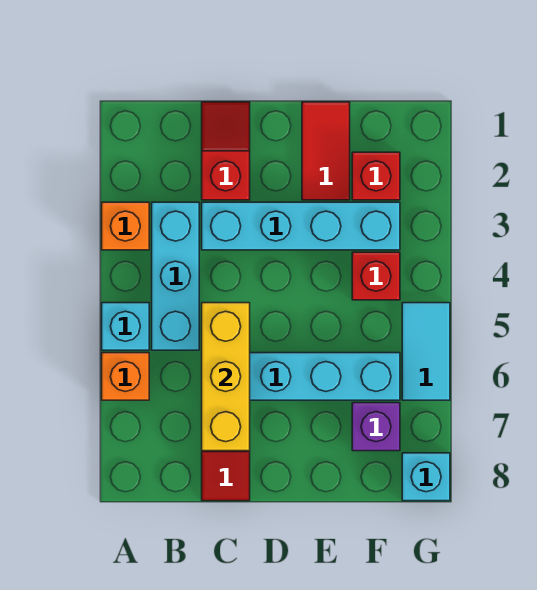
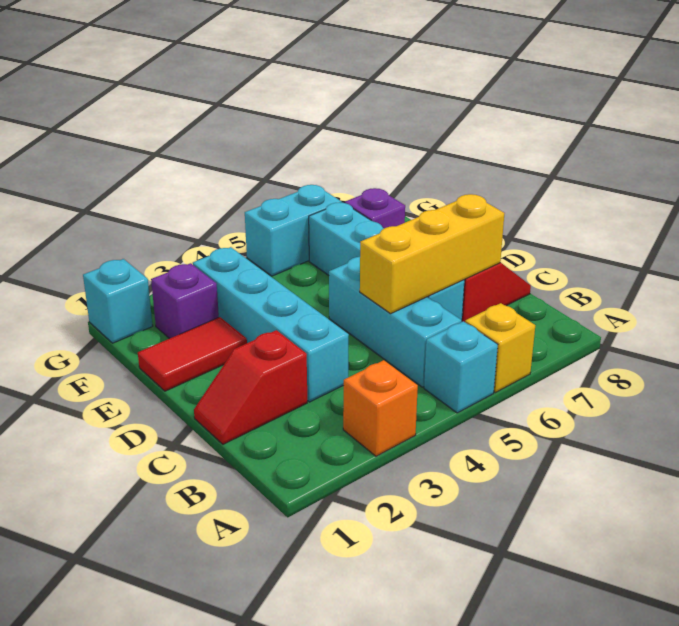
orange 1x1 brick [102,353,149,400] -> yellow 1x1 brick [465,303,535,393]
cyan 1x3 brick [152,202,199,350] -> cyan 1x3 brick turned to [329,257,462,387]
red 1x1 brick [352,152,400,200] -> purple 1x1 brick [151,263,219,339]
red 1x1 brick [352,252,400,300] -> none
cyan 1x2 tile [402,303,450,400] -> cyan 1x2 brick [245,185,342,276]
cyan 1x1 brick [402,453,450,501] -> cyan 1x1 brick moved to [83,259,153,343]

